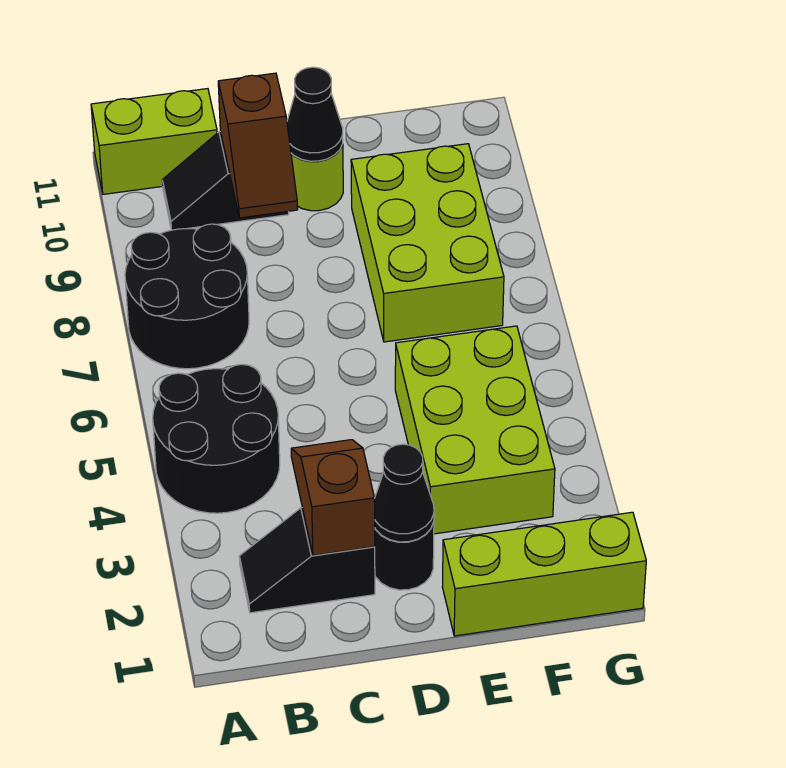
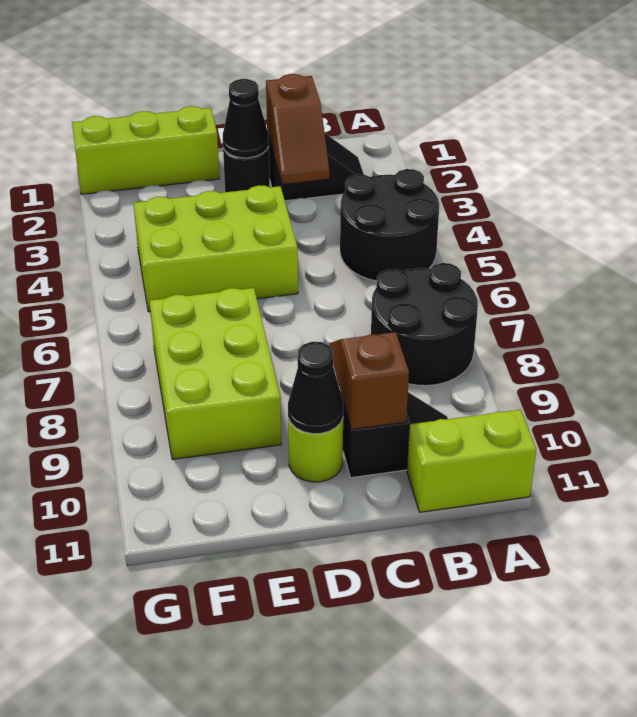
lime 2x3 brick [395,326,555,534] -> lime 2x3 brick turned to [133,185,298,312]

